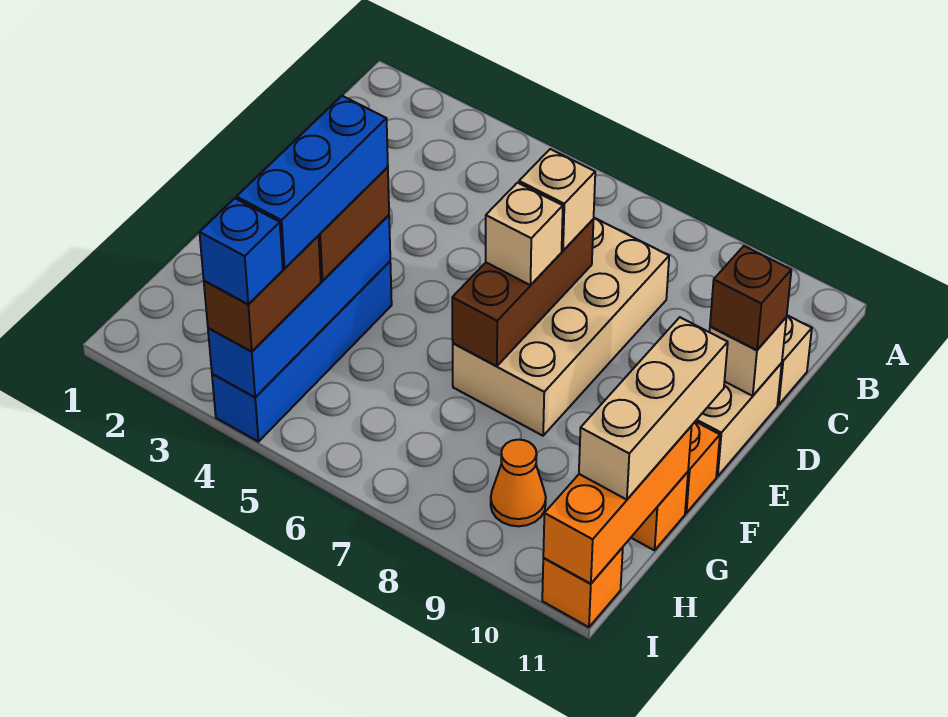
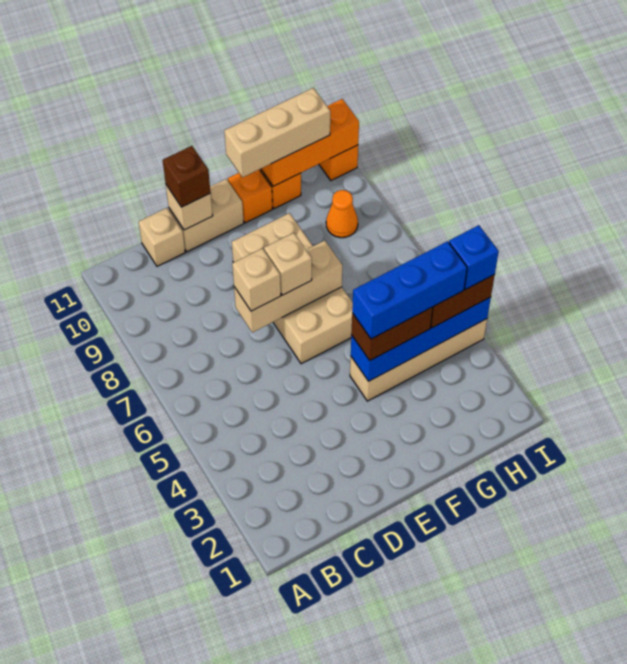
tan 2x4 brick [453,218,669,436] -> tan 2x4 brick turned to [232,213,353,364]
brown 1x3 brick [452,219,594,366] -> tan 1x3 brick [234,241,342,332]
blue 1x4 brick [212,262,392,442] -> tan 1x4 brick [350,319,487,401]

